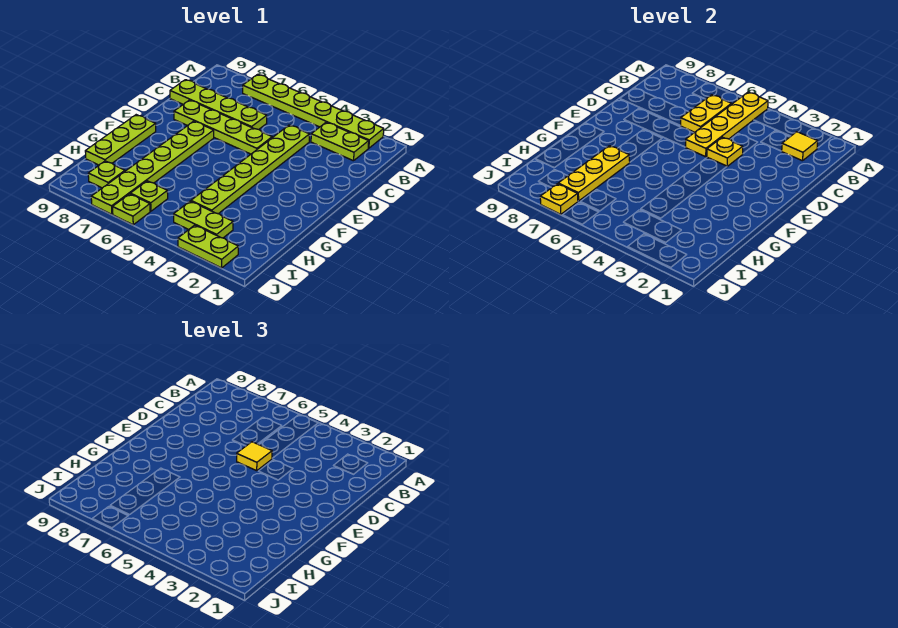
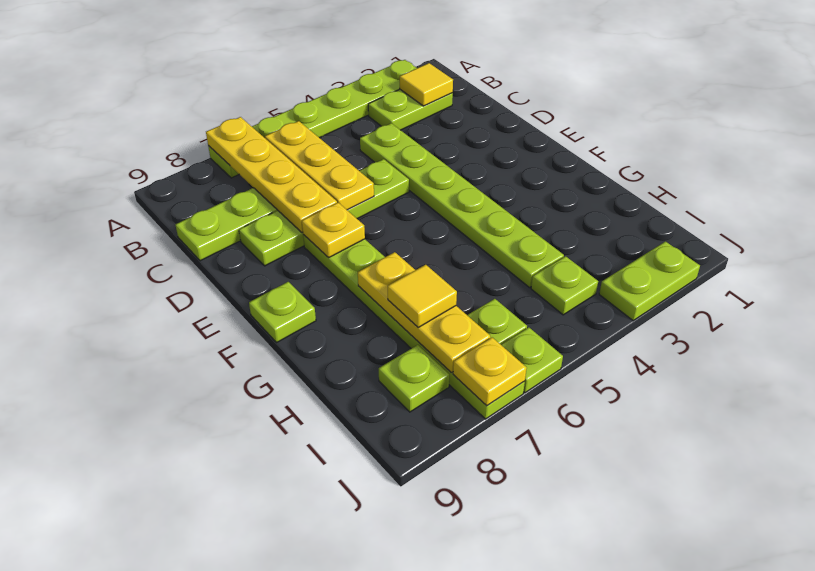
yellow 1x4 plate [686,92,768,157] -> yellow 1x4 plate moved to [206,117,337,232]
yellow 1x2 plate [681,95,731,132] -> yellow 1x3 plate [265,121,374,210]
yellow 1x1 plate [707,137,743,166] -> yellow 1x1 plate moved to [302,203,365,257]
yellow 1x1 tile [237,442,272,471] -> yellow 1x1 tile moved to [388,265,457,327]
lime 1x3 plate [85,115,156,165] -> lime 1x1 plate [249,282,316,342]
lime 1x2 plate [174,201,233,238] -> lime 1x1 plate [531,256,598,315]

